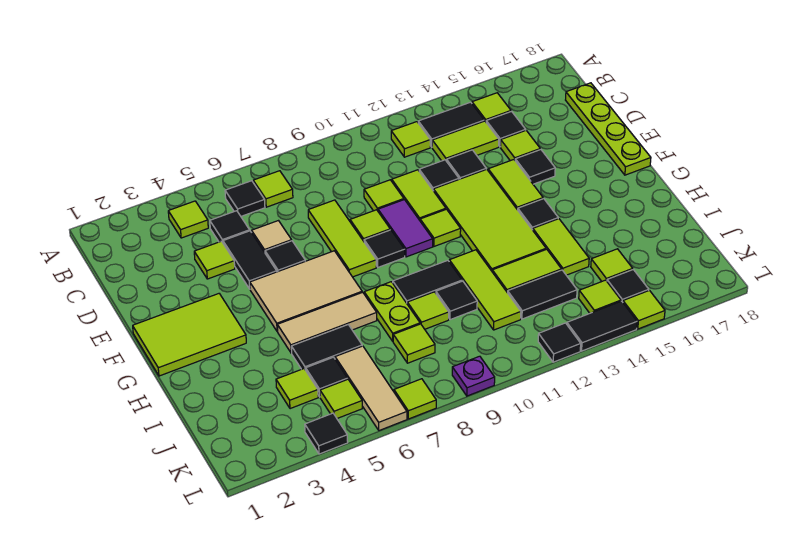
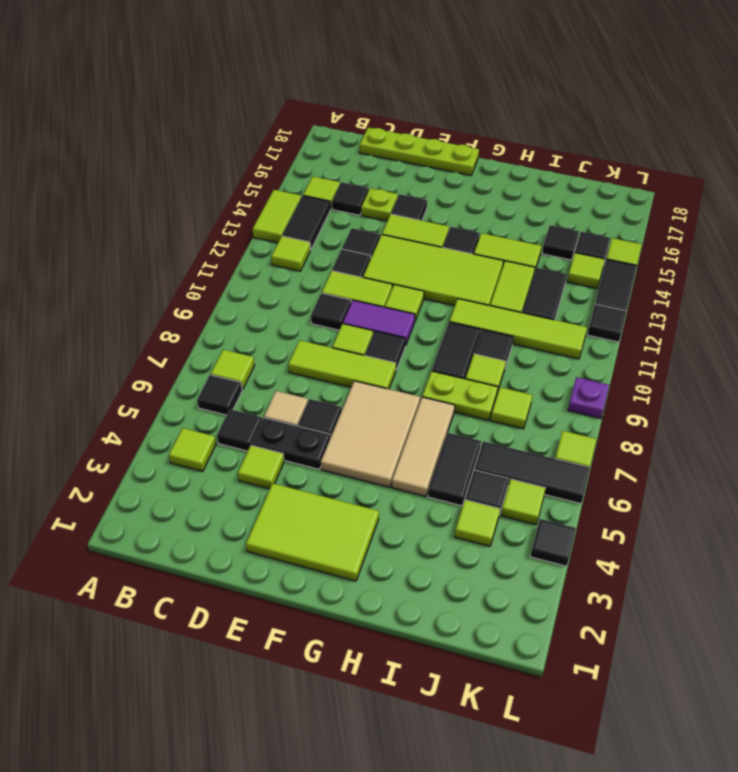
lime 1x2 tile [432,121,499,161] -> lime 1x2 tile moved to [253,190,301,243]
black 1x2 tile [223,231,277,289] -> black 1x2 plate [251,418,330,469]
lime 1x1 tile [364,180,404,211] -> black 1x1 tile [311,293,351,330]
lime 1x1 tile [500,131,540,161] -> lime 1x1 plate [361,188,398,221]
lime 2x3 tile [133,294,246,376] -> lime 2x3 tile turned to [246,483,379,581]
lime 1x3 tile [449,250,521,330] -> lime 1x4 tile [449,299,587,359]
tan 1x3 tile [335,346,407,430] -> black 1x3 tile [474,441,590,504]
lime 1x1 tile [591,249,633,281] -> black 1x1 tile [542,225,579,260]

